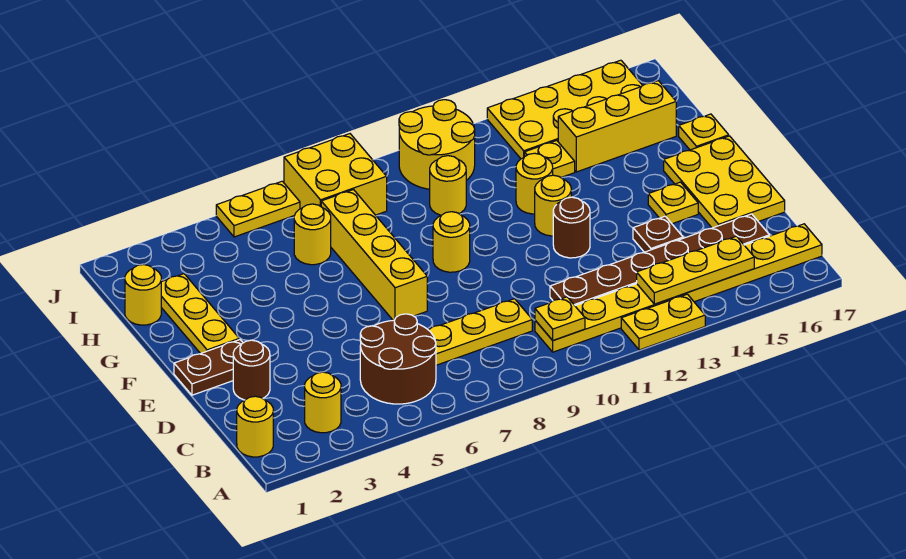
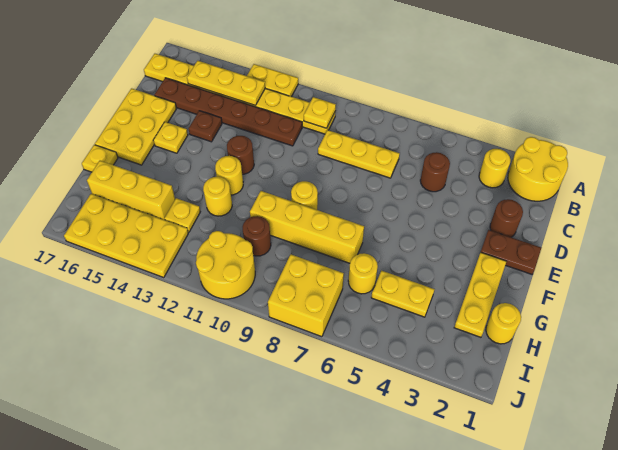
yellow 1x1 round brick [237,396,273,457] -> yellow 2x2 round brick [508,137,568,201]
brown 2x2 round brick [360,314,436,404] -> brown 1x1 round brick [420,152,450,192]
yellow 1x4 brick [321,190,427,320] -> yellow 1x4 brick turned to [250,191,364,263]
yellow 1x1 round brick [430,156,466,215] -> brown 1x1 round brick [243,216,271,256]
yellow 1x2 plate [216,181,300,237] -> yellow 1x2 plate moved to [371,271,435,317]

